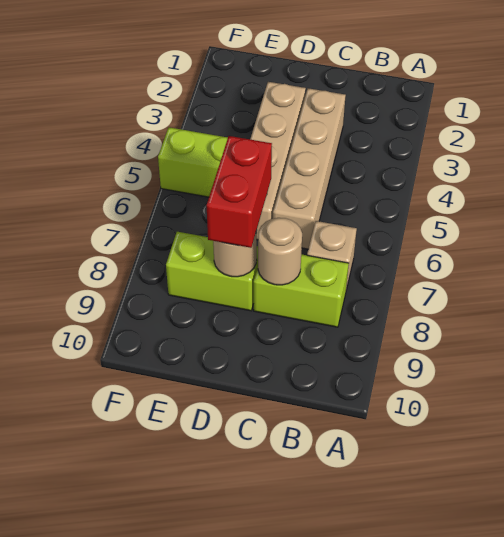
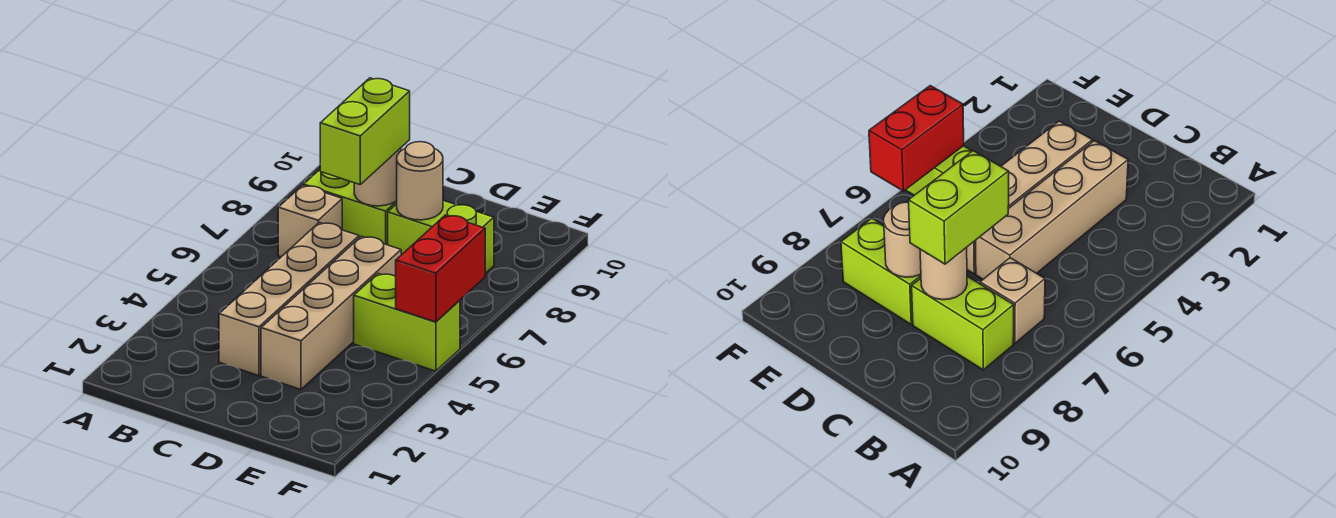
none -> lime 1x2 brick [320,78,410,185]
red 1x2 brick [207,136,272,248] -> red 1x2 brick moved to [396,215,485,322]

